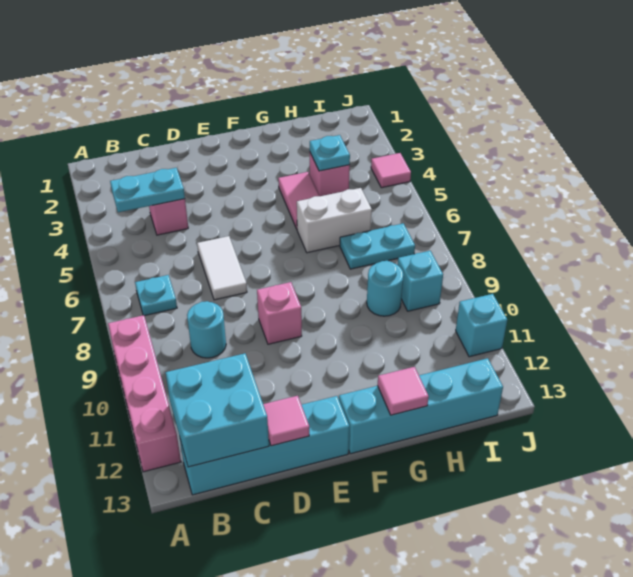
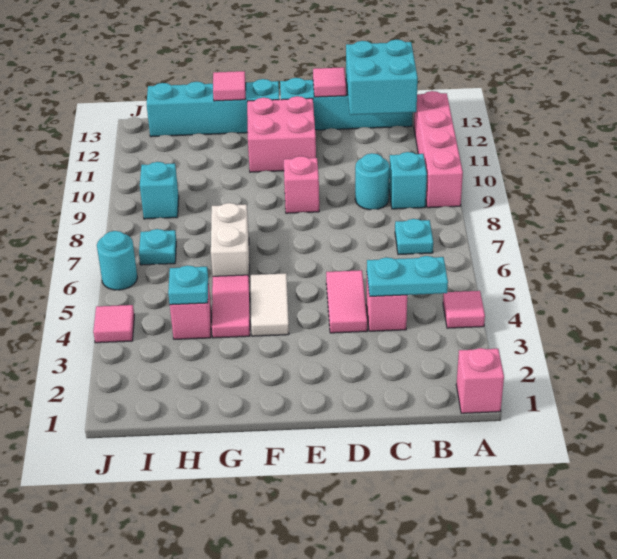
none -> pink 1x1 brick [456,348,504,413]
none -> pink 1x1 tile [443,291,485,328]
none -> pink 1x2 tile [326,270,367,333]
white 1x2 tile [197,236,247,300] -> white 1x2 tile moved to [251,273,289,336]
none -> pink 2x2 brick [247,96,316,172]
white 1x2 brick [297,188,372,253] -> white 1x2 brick turned to [211,203,249,276]
cyan 1x2 plate [340,223,415,269] -> cyan 1x1 plate [139,229,176,265]
cyan 1x1 round brick [367,261,403,316] -> cyan 1x1 round brick moved to [97,231,137,290]
cyan 1x1 brick [456,294,507,357] -> cyan 1x1 brick moved to [389,152,427,209]

